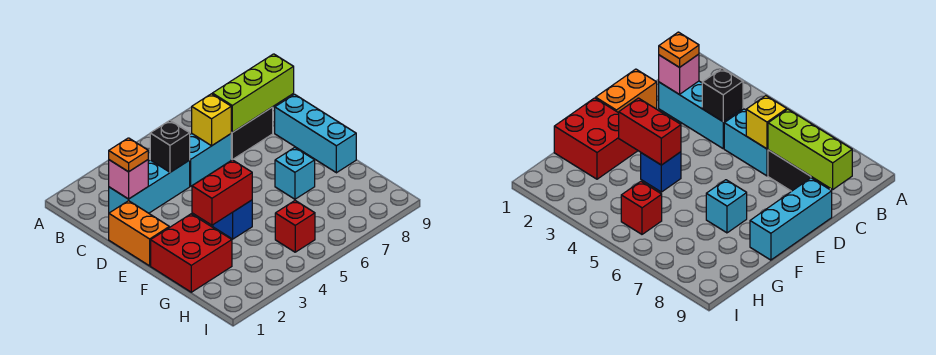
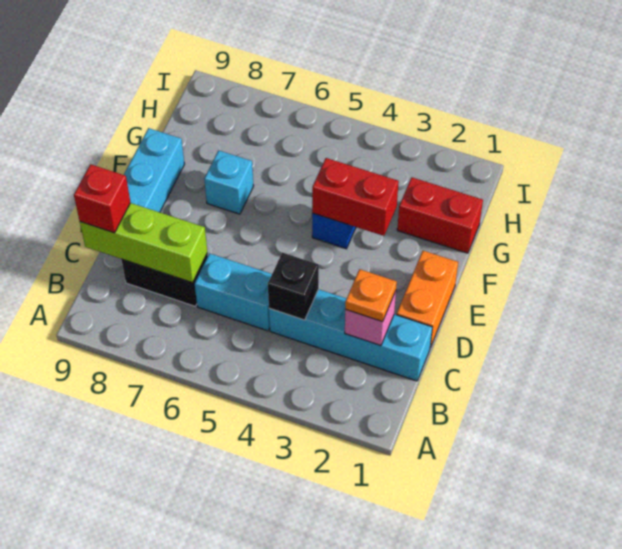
cyan 1x3 brick [109,160,190,213] -> cyan 1x4 brick [269,289,432,381]
yellow 1x1 brick [192,94,231,146] -> none
red 2x2 brick [151,214,232,292] -> red 1x2 brick [397,177,483,253]
red 1x1 brick [275,201,315,252] -> red 1x1 brick moved to [74,164,130,233]

